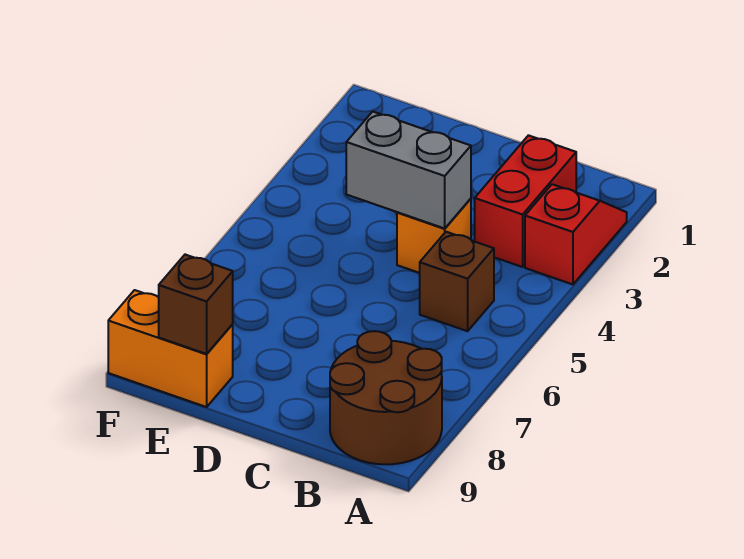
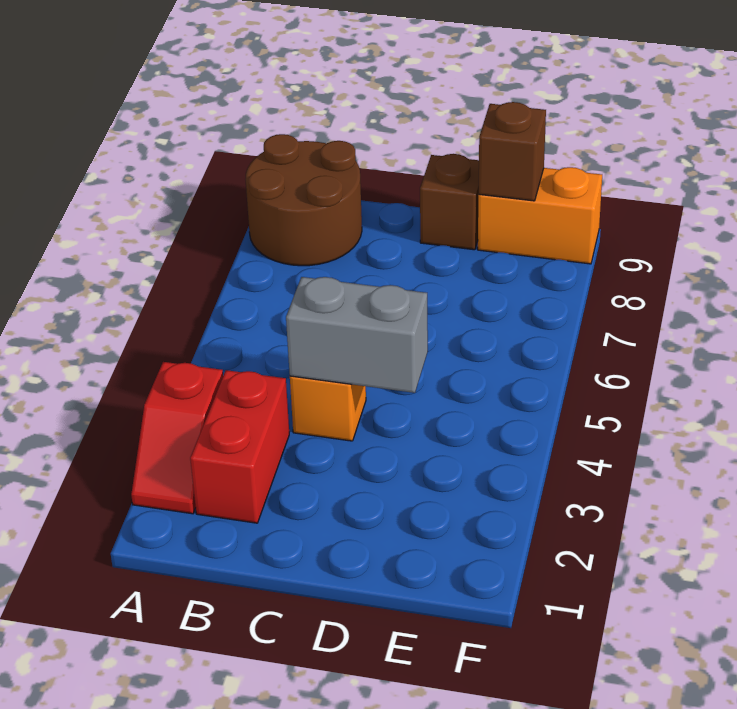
brown 1x1 brick [420,232,494,331] -> brown 1x1 brick moved to [420,154,479,250]

